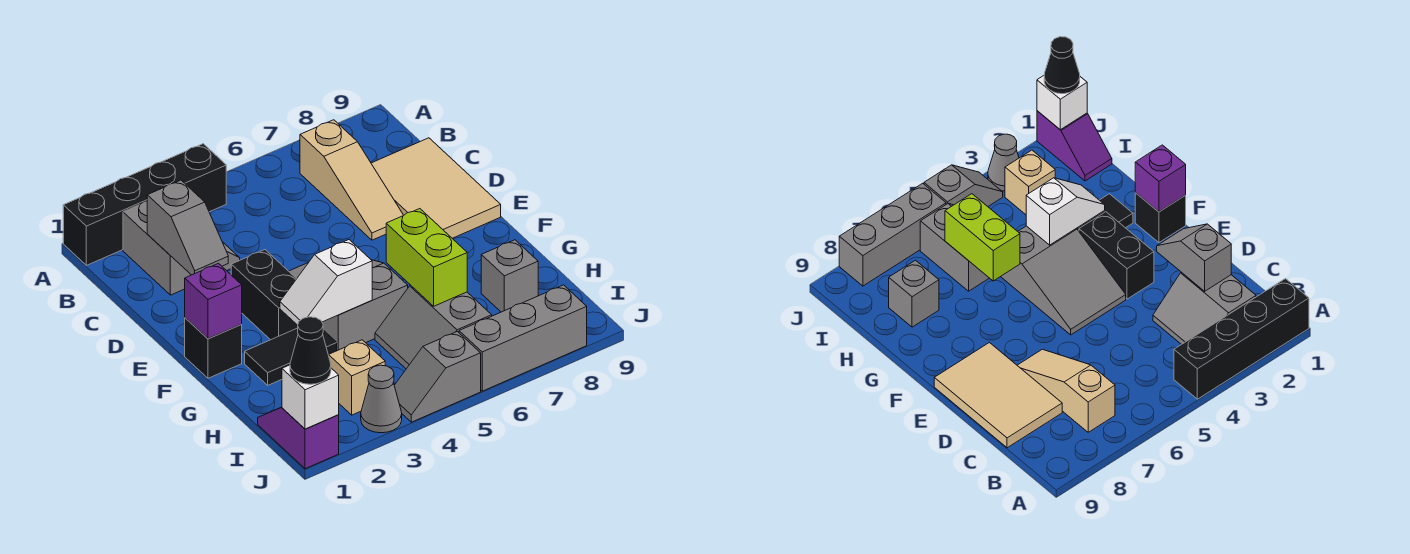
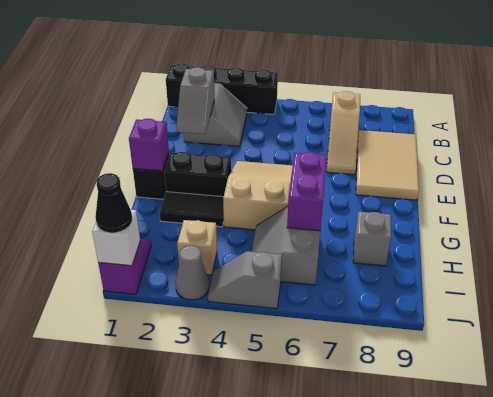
black 1x2 brick [231,250,298,340] -> black 1x2 brick turned to [164,152,231,197]
grey 2x3 slope [289,260,408,351] -> tan 2x3 slope [223,161,293,230]
white 1x2 slope [280,240,372,325] -> none
lime 1x2 brick [386,209,467,306] -> purple 1x2 brick [287,152,327,231]
grey 1x3 brick [459,285,587,391] -> none

